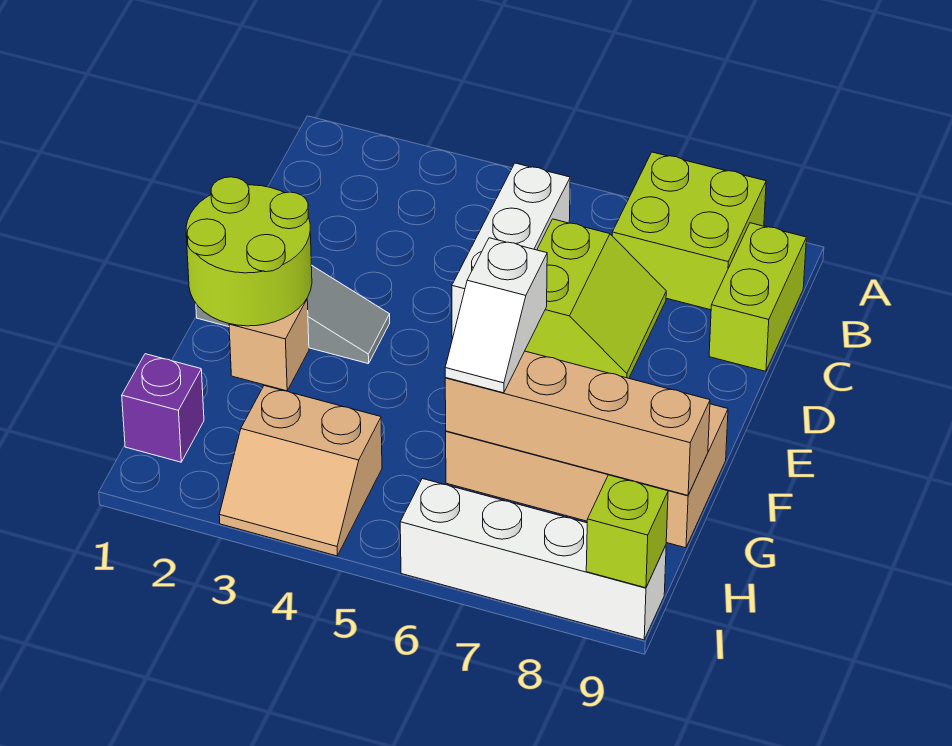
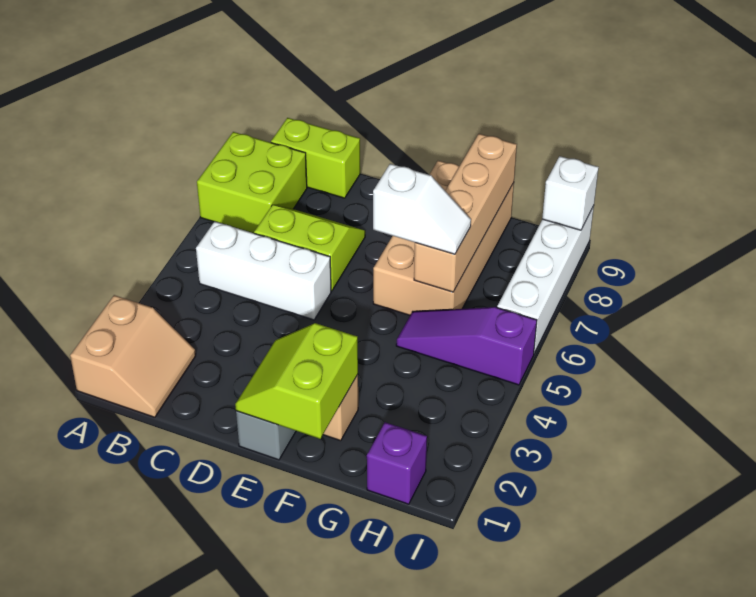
lime 2x2 round brick [186,177,312,326] -> lime 2x2 slope [235,323,358,439]
none -> purple 1x3 slope [396,307,537,385]
tan 2x2 slope [219,386,382,556] -> tan 2x2 slope moved to [70,295,196,417]
lime 1x1 brick [586,475,668,588] -> white 1x1 brick [542,156,599,230]

